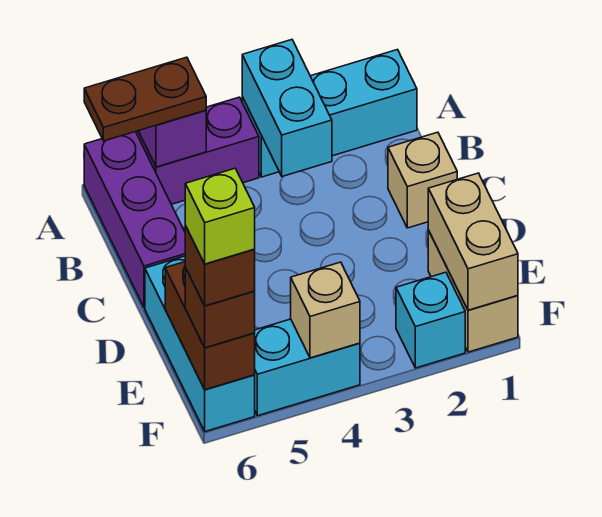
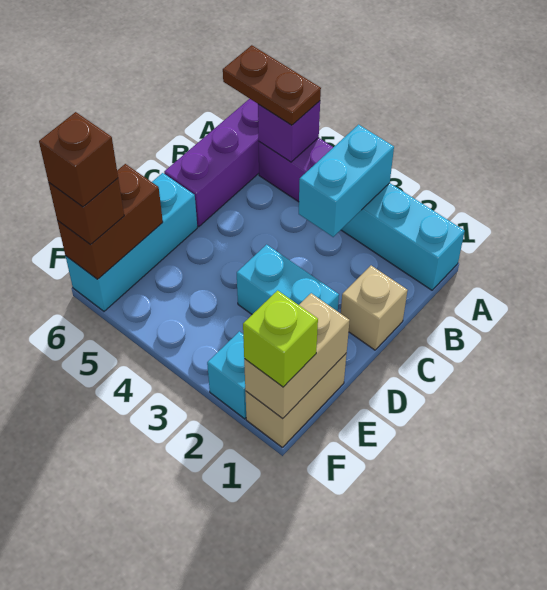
cyan 1x2 brick [255,319,360,416] -> cyan 1x2 brick moved to [237,245,339,314]
tan 1x1 brick [291,262,360,358] -> none
lime 1x1 brick [185,168,255,264] -> lime 1x1 brick moved to [243,290,318,387]

